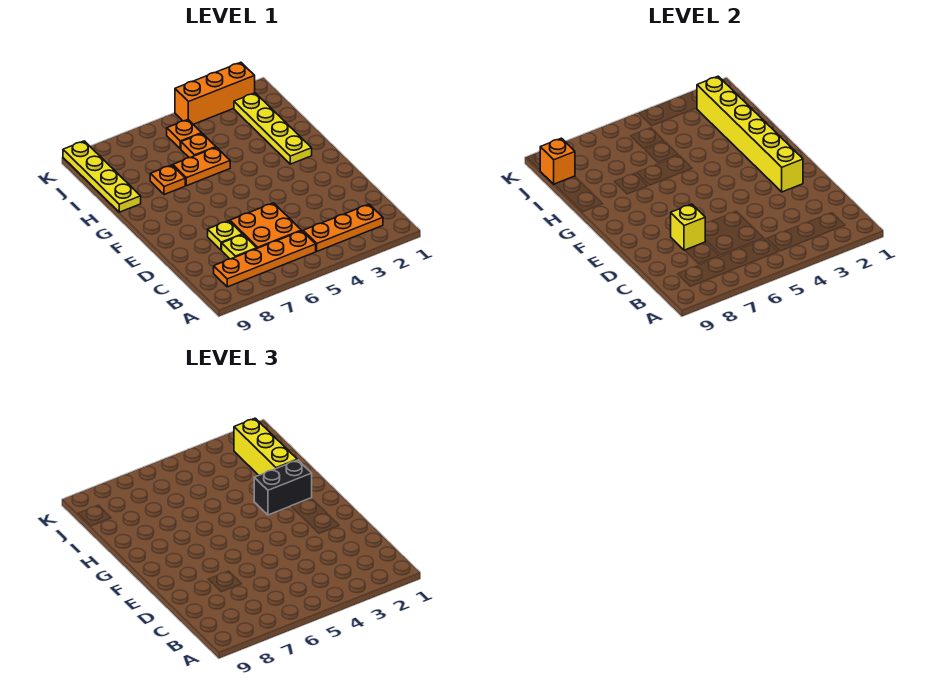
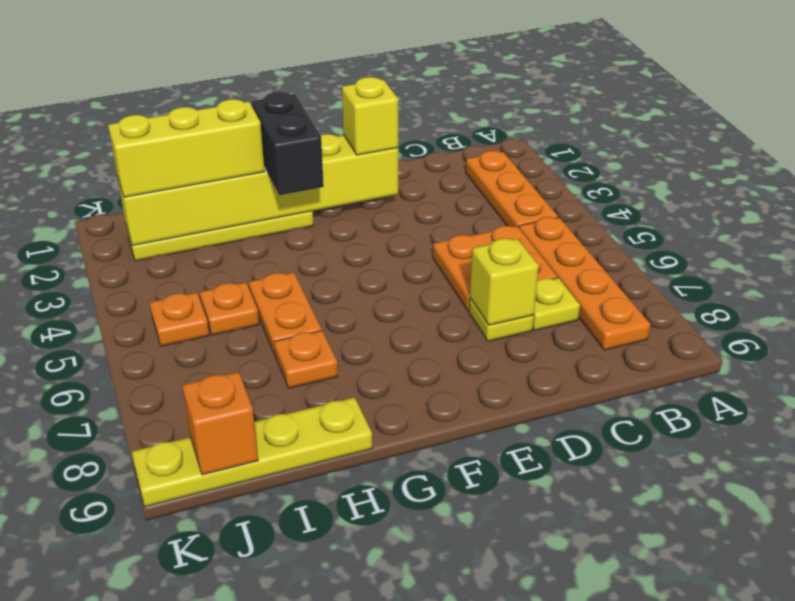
none -> yellow 1x1 brick [342,77,398,155]
orange 1x3 brick [175,62,255,124] -> none

